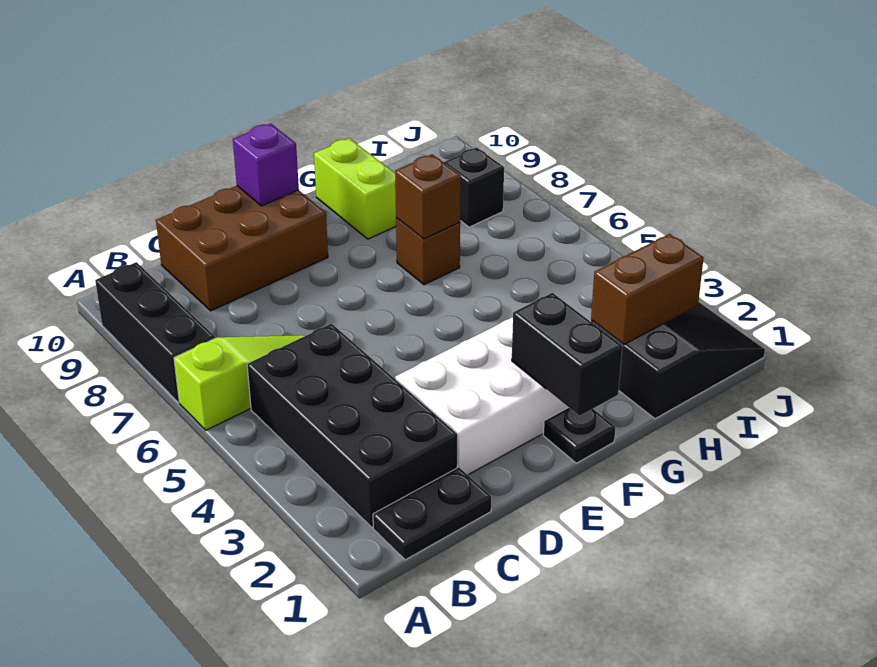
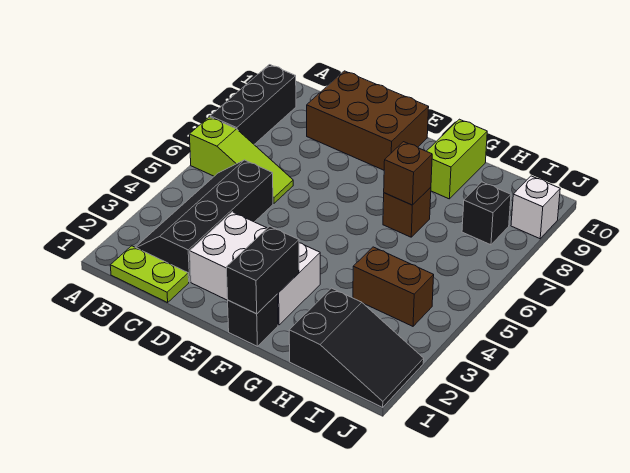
black 1x2 plate [373,467,491,560] -> lime 1x2 plate [110,246,189,303]
black 2x4 brick [247,324,458,527] -> black 2x4 slope [135,160,273,282]
purple 1x1 brick [233,123,299,206] -> none
black 1x1 plate [543,407,616,463] -> black 1x1 brick [228,294,278,346]
brown 1x2 brick [591,234,704,344] -> brown 1x2 brick moved to [353,247,434,326]
none -> white 1x1 brick [511,176,560,239]

